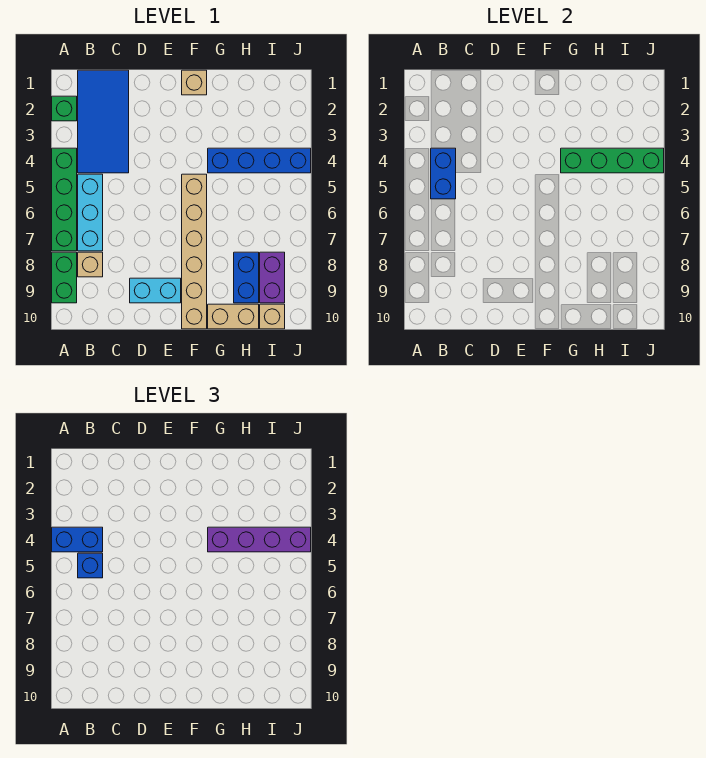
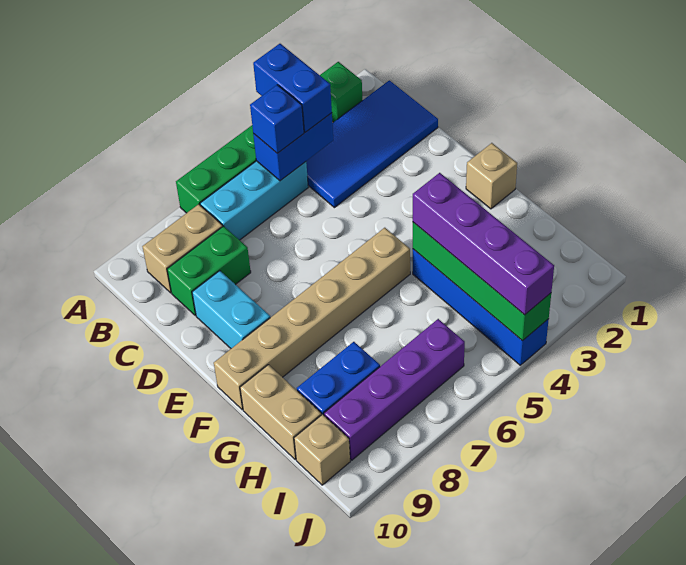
green 1x2 brick [52,252,77,303] -> green 1x2 brick moved to [167,226,251,316]
tan 1x1 brick [78,252,103,277] -> tan 1x2 brick [142,204,223,293]
purple 1x2 brick [260,252,285,303] -> purple 1x4 brick [324,319,465,460]

